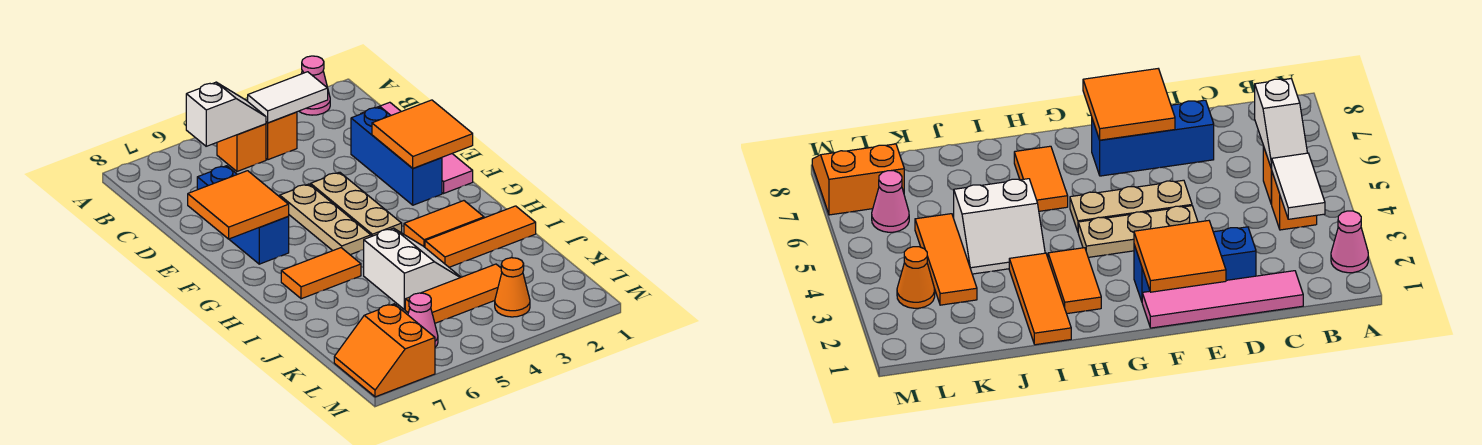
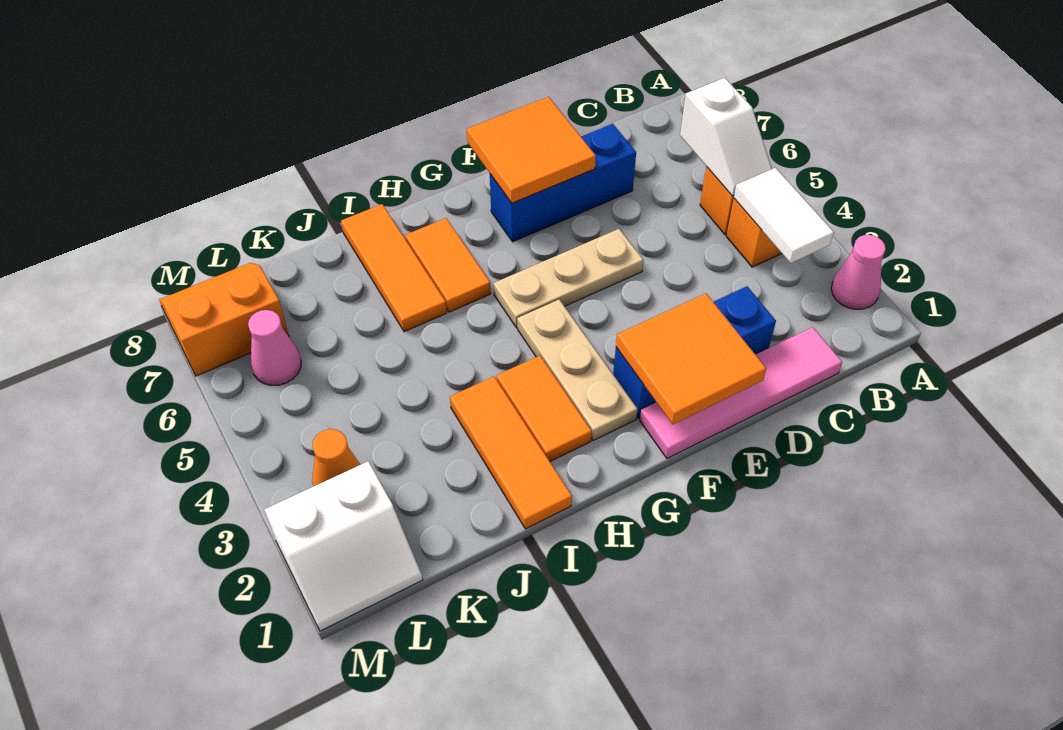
tan 1x3 plate [311,172,402,237] -> tan 1x3 plate turned to [517,300,638,441]
white 2x2 slope [364,228,461,310] -> white 2x2 slope moved to [264,461,423,631]
orange 1x3 tile [405,264,502,323] -> orange 1x3 tile moved to [341,204,447,332]

